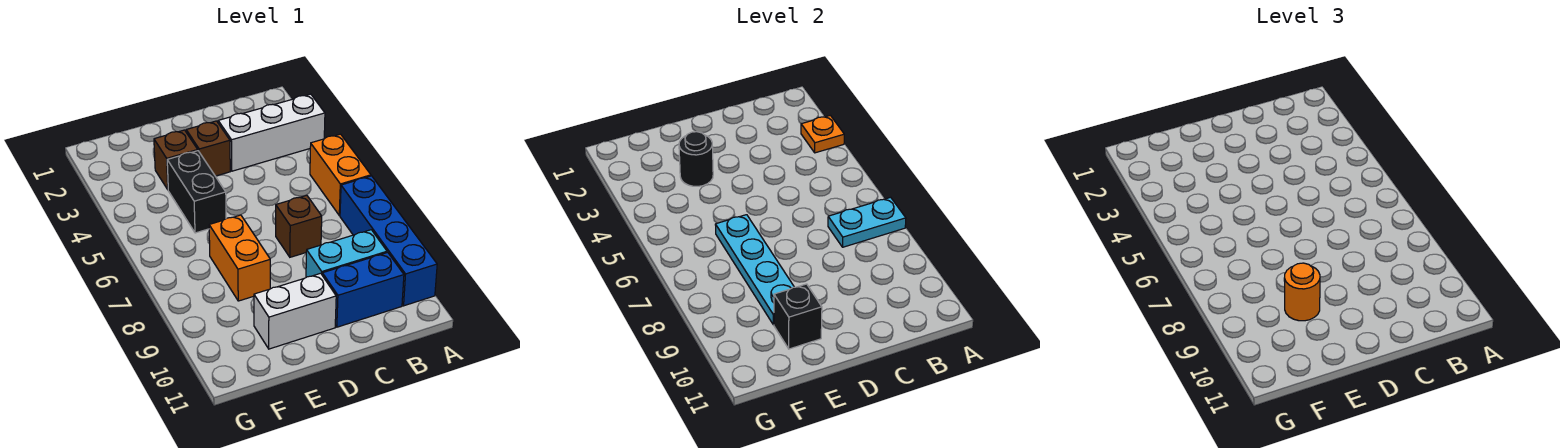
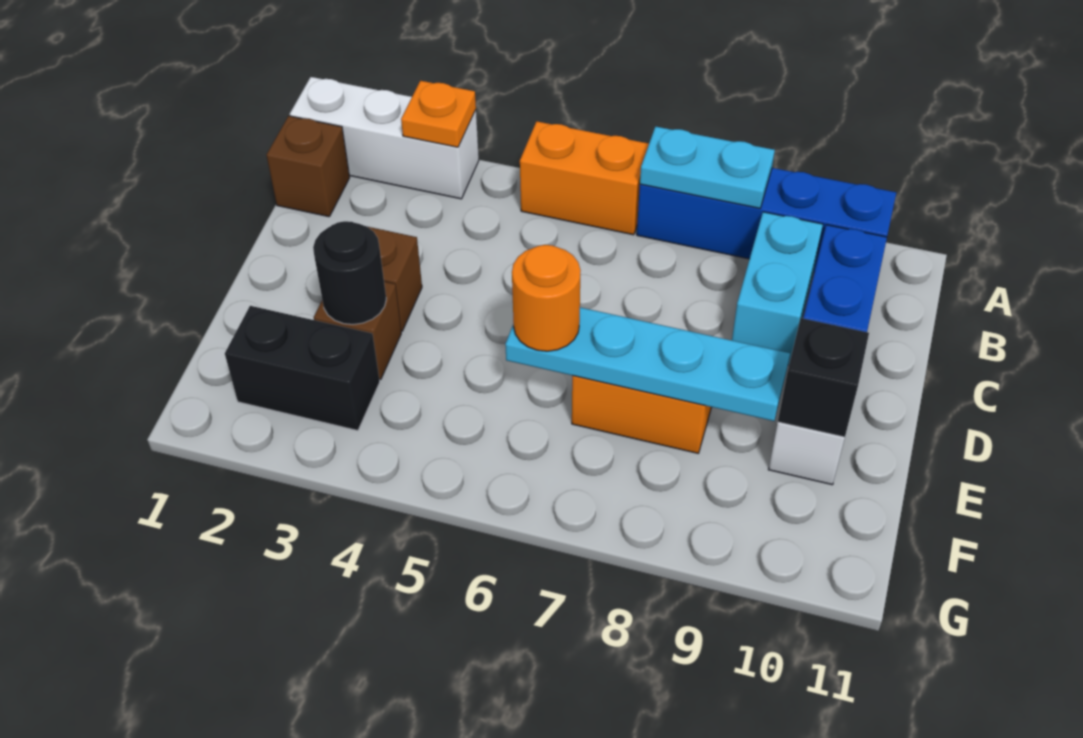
white 1x3 brick [218,94,325,171] -> white 1x3 brick turned to [290,77,479,199]
cyan 1x2 plate [828,197,906,247] -> cyan 1x2 plate turned to [640,126,775,208]
brown 1x1 brick [276,195,322,257] -> brown 1x1 brick moved to [267,116,350,217]
black 1x2 brick [167,151,226,233] -> black 1x2 brick moved to [225,306,380,431]
orange 1x1 round brick [1284,263,1320,321] -> orange 1x1 round brick moved to [512,245,581,351]

